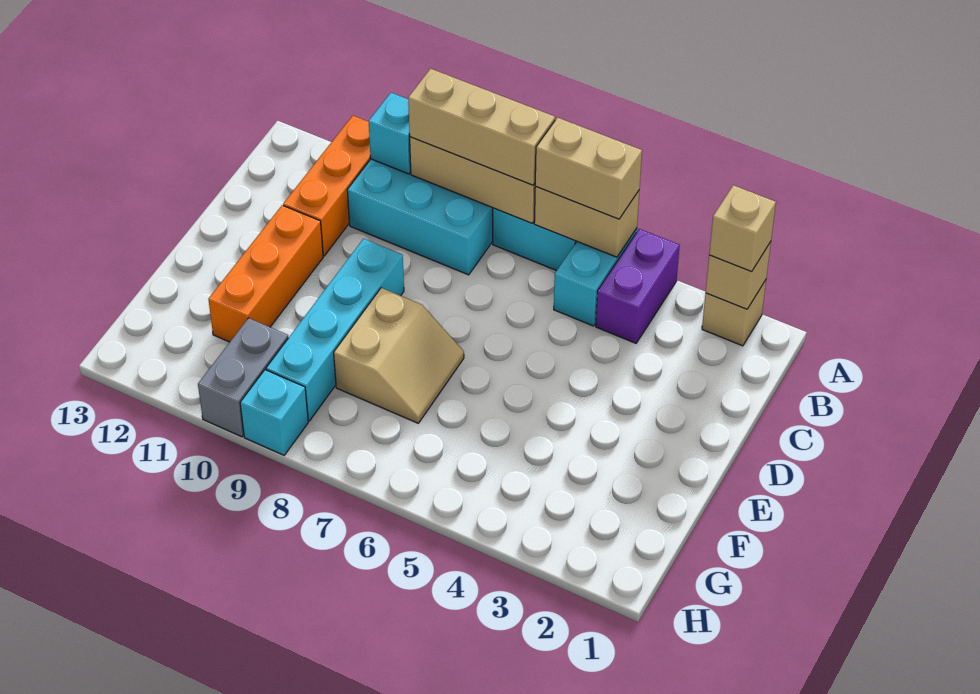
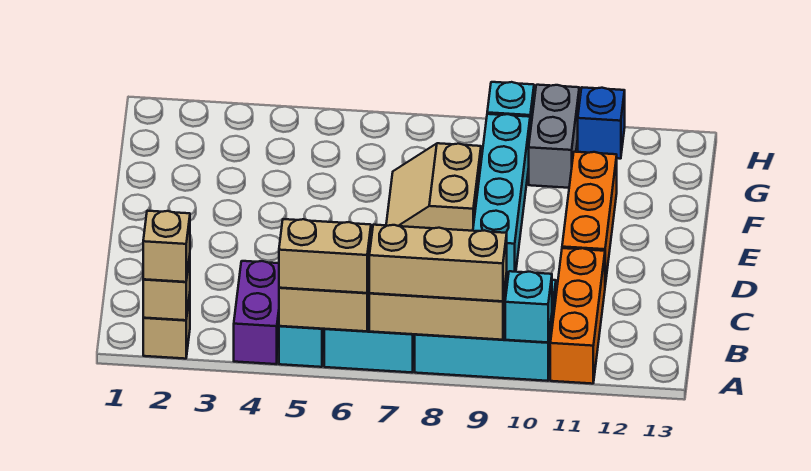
none -> blue 1x1 brick [578,87,625,159]

